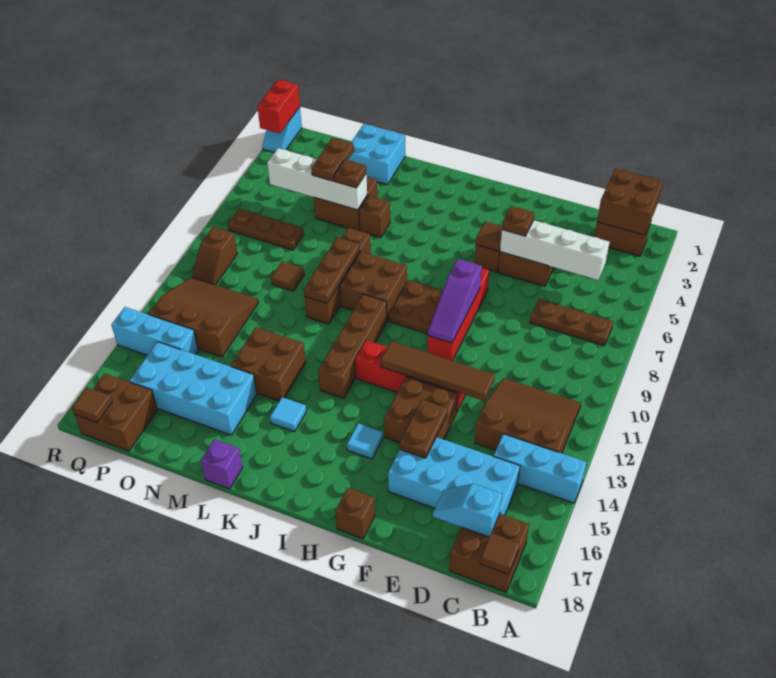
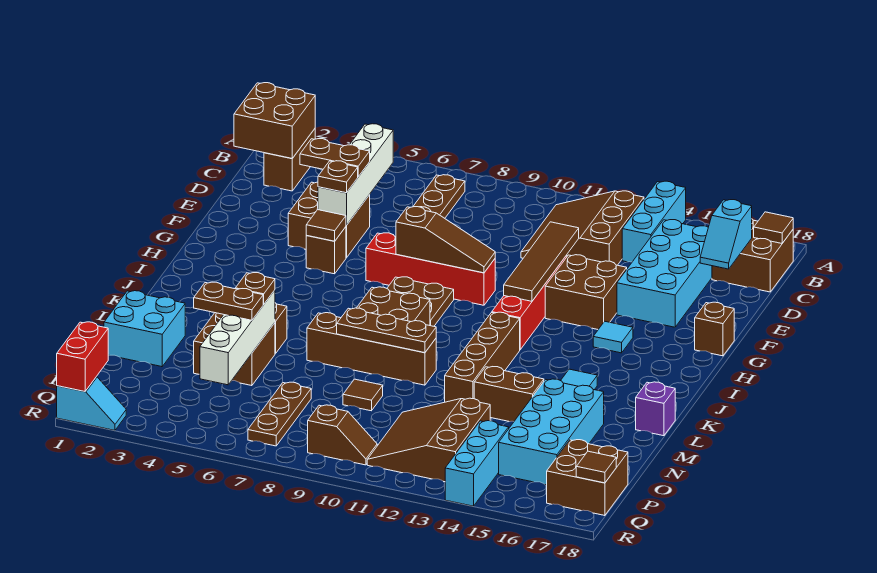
brown 1x2 plate [400,400,447,458] -> brown 1x2 plate moved to [300,139,370,177]
purple 1x3 slope [428,259,482,343] -> brown 1x3 slope [396,207,495,273]
brown 1x4 brick [318,294,387,399] -> brown 1x4 brick turned to [445,312,520,402]
brown 2x2 brick [231,327,306,401] -> brown 1x2 brick [474,367,544,422]
red 1x2 brick [257,79,300,133] -> red 1x2 brick turned to [57,322,109,392]

